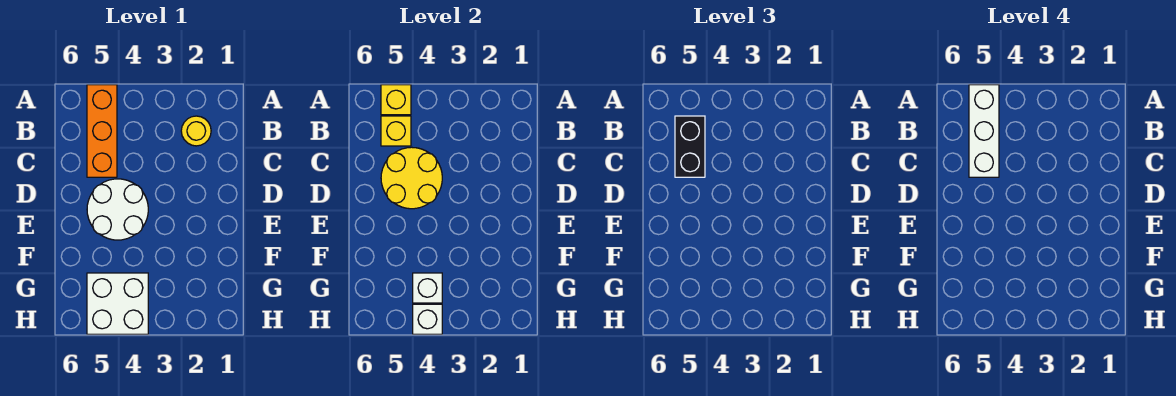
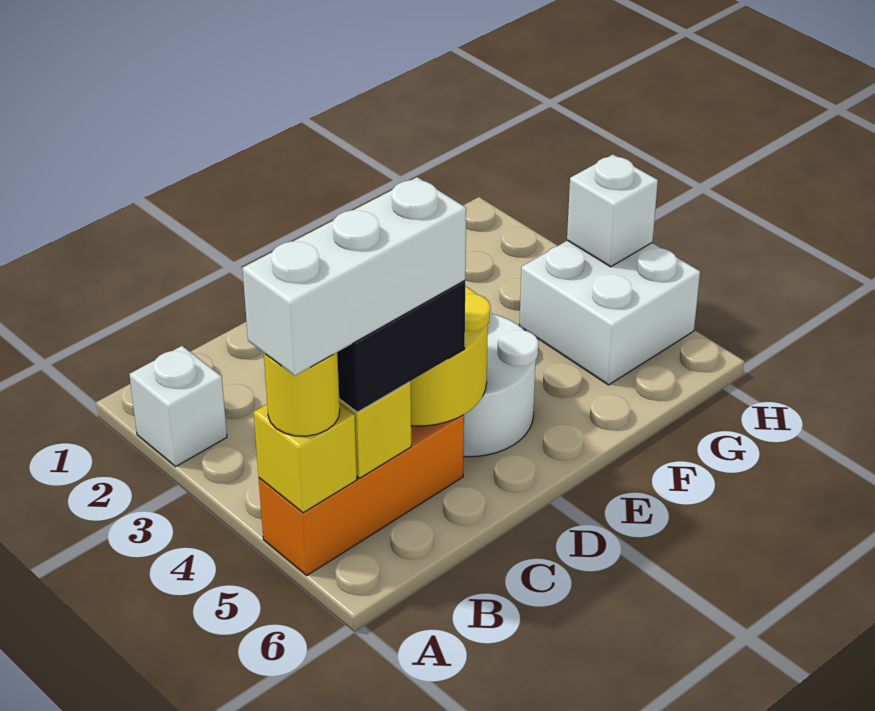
yellow 1x1 round brick [181,116,211,146] -> yellow 1x1 round brick moved to [264,353,340,436]
white 1x1 brick [413,273,442,303] -> white 1x1 brick moved to [129,346,227,466]

